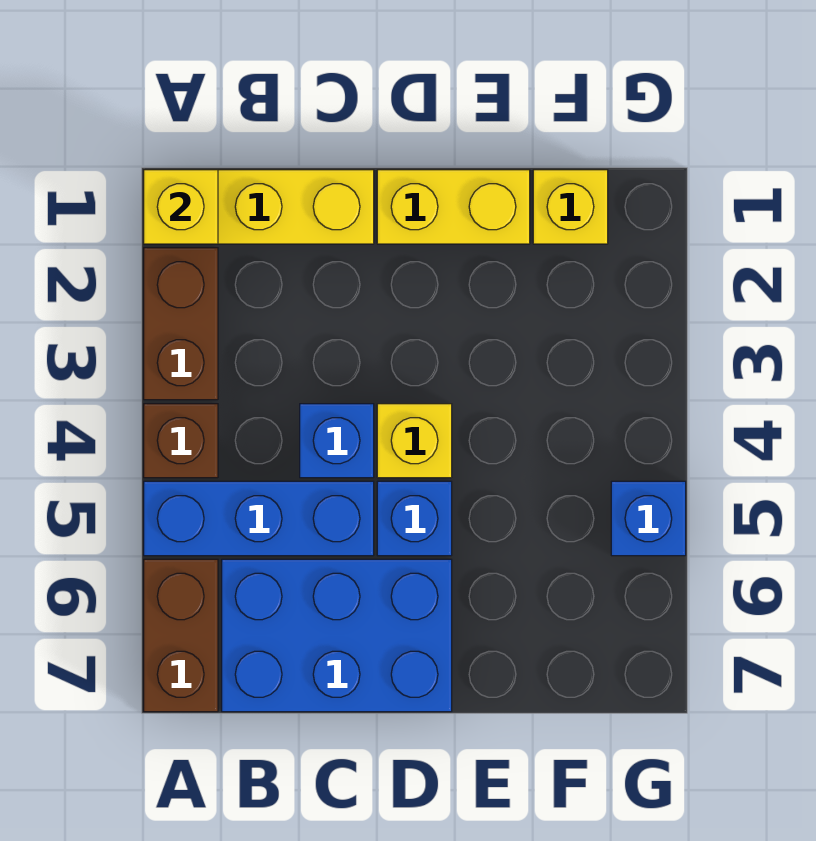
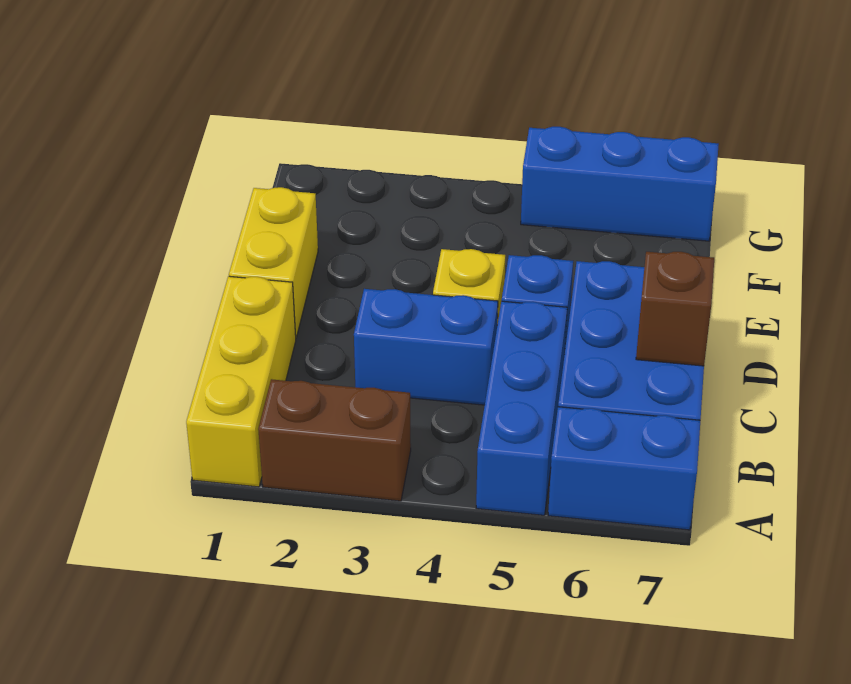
yellow 1x1 brick [144,170,218,244] -> none
brown 1x1 brick [144,404,218,478] -> brown 1x1 brick moved to [636,252,714,366]
brown 1x2 brick [144,559,218,712] -> blue 1x2 brick [548,407,700,530]
blue 1x1 brick [300,404,374,478] -> blue 1x2 brick [354,289,498,405]
yellow 1x1 brick [533,170,608,244] -> none
blue 1x1 brick [611,481,686,556] -> blue 1x3 brick [521,127,719,241]

